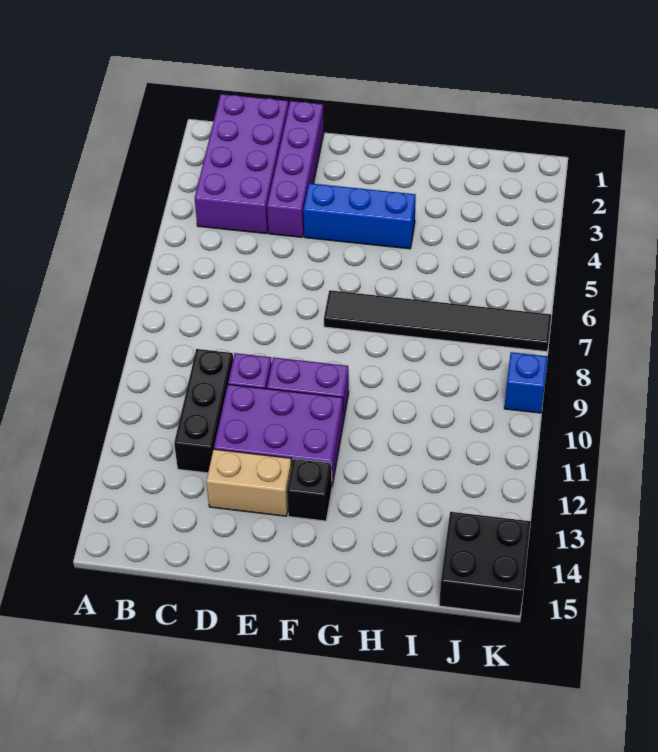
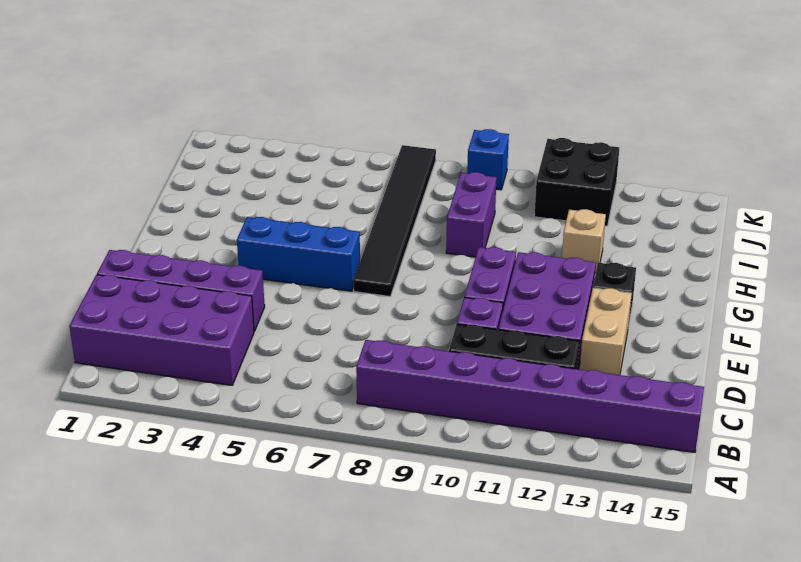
none -> purple 1x8 brick [356,340,704,452]
blue 1x3 brick [303,183,416,249] -> blue 1x3 brick turned to [237,217,360,291]
none -> purple 1x2 brick [446,172,497,257]
none -> tan 1x1 brick [562,209,606,273]
black 2x2 brick [439,512,531,616] -> black 2x2 brick moved to [534,138,619,226]

